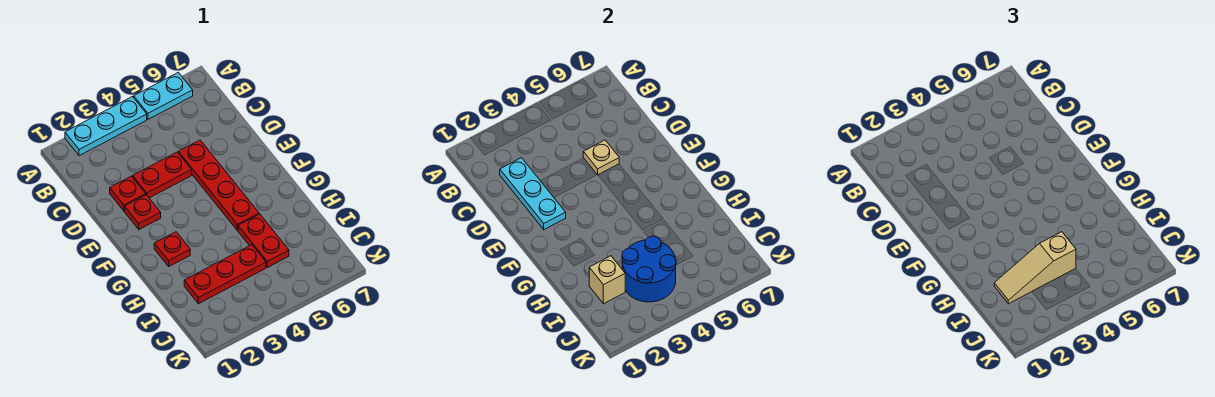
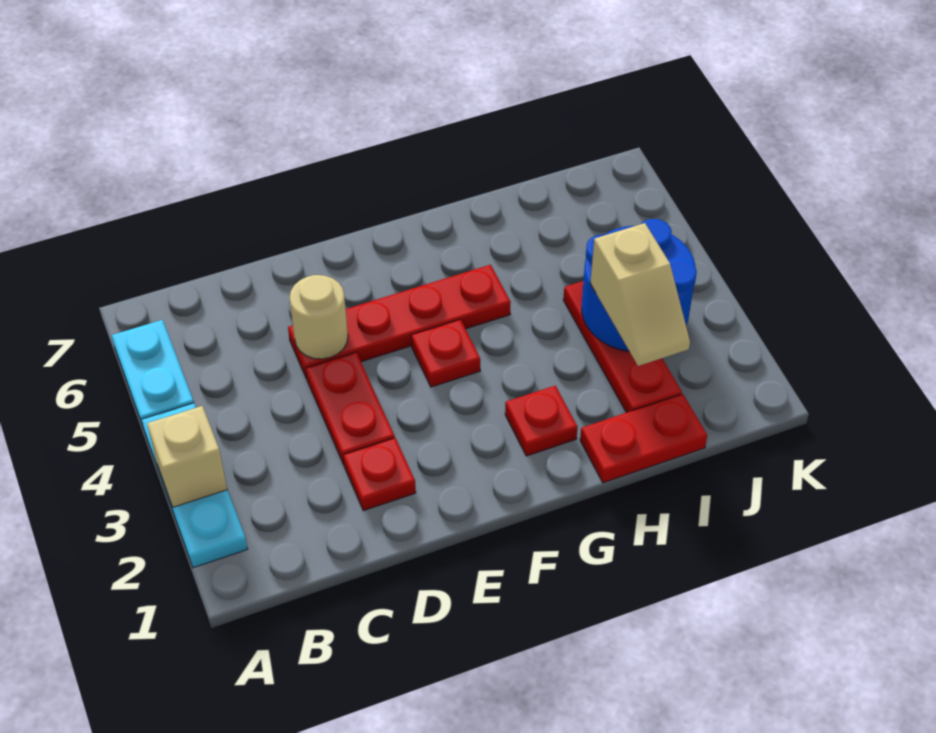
cyan 1x3 plate [500,158,566,230] -> none
tan 1x1 plate [583,140,619,175] -> tan 1x1 round brick [290,275,348,359]
red 1x1 plate [125,195,161,230] -> red 1x1 plate moved to [411,320,480,387]
red 1x2 plate [238,214,289,267] -> red 1x2 plate moved to [580,394,707,483]
tan 1x1 brick [589,256,625,304] -> tan 1x1 brick moved to [147,406,227,507]
tan 1x3 slope [994,232,1076,304] -> tan 1x2 slope [590,223,690,366]

